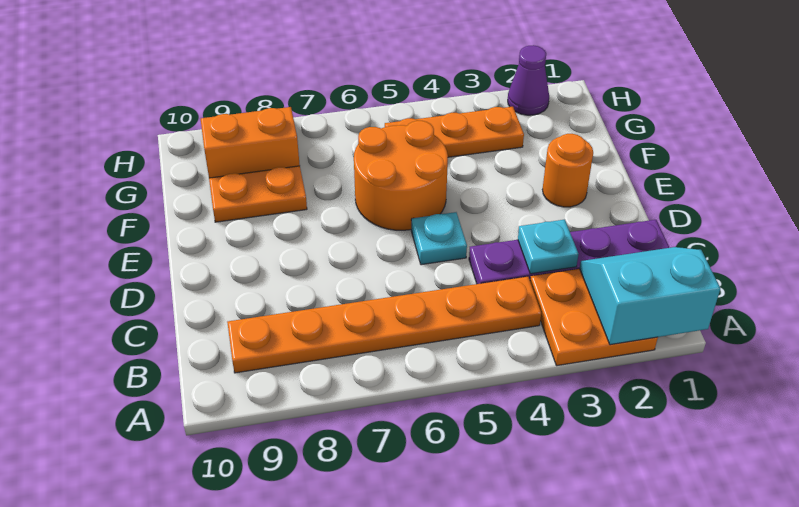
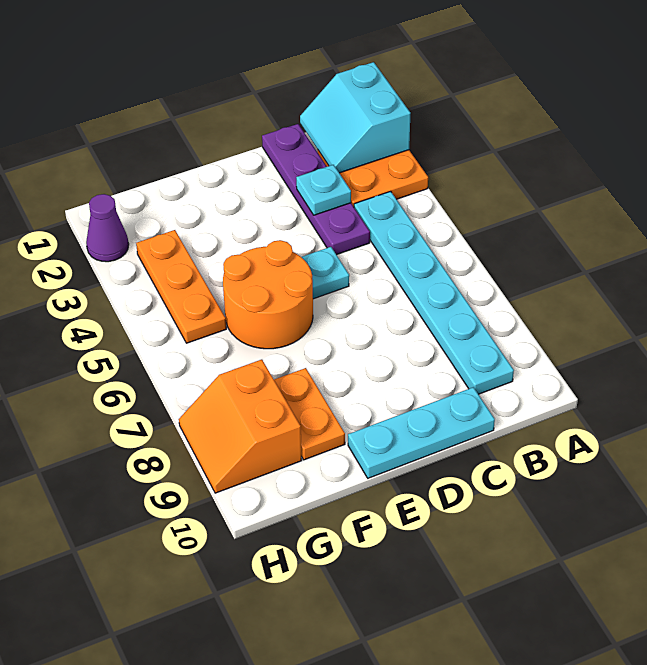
orange 1x6 plate [227,277,541,373] -> cyan 1x6 plate [354,191,514,394]
none -> cyan 1x3 plate [348,387,495,478]
orange 1x1 round brick [543,134,593,207] -> none

